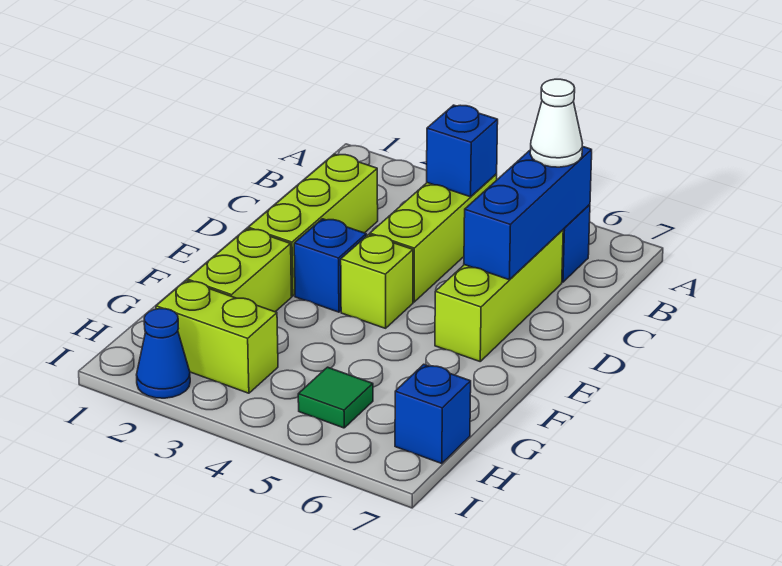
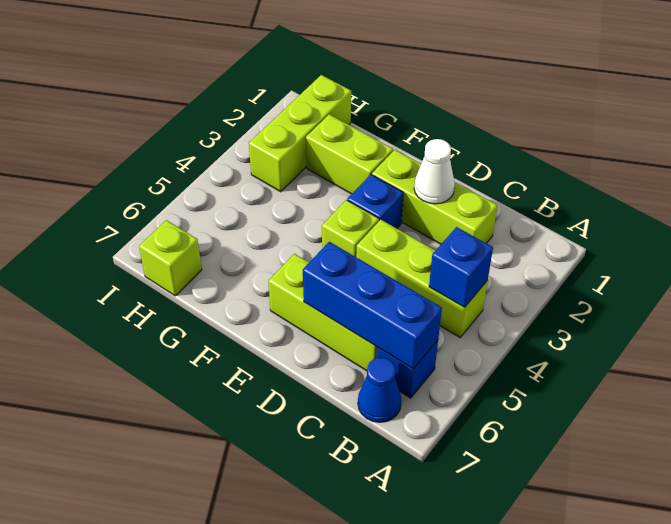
white 1x1 cone [530,79,582,167] -> white 1x1 cone moved to [414,139,455,204]
lime 1x2 brick [156,281,278,393] -> lime 1x3 brick [249,75,351,192]
green 1x1 tile [298,367,373,428] -> none
blue 1x1 brick [395,364,471,464] -> lime 1x1 brick [139,220,202,296]
blue 1x1 cone [137,309,190,398] -> blue 1x1 cone moved to [358,358,401,422]

